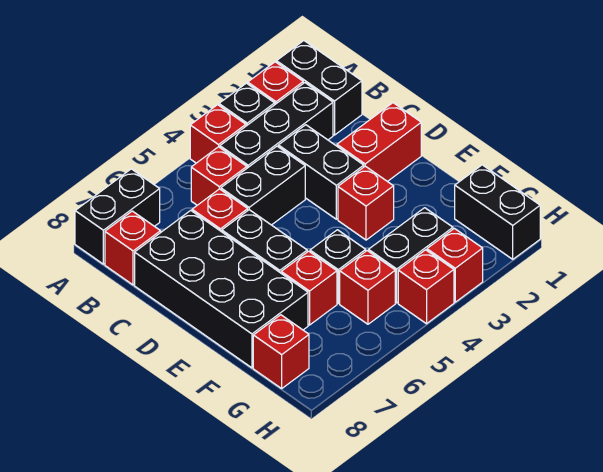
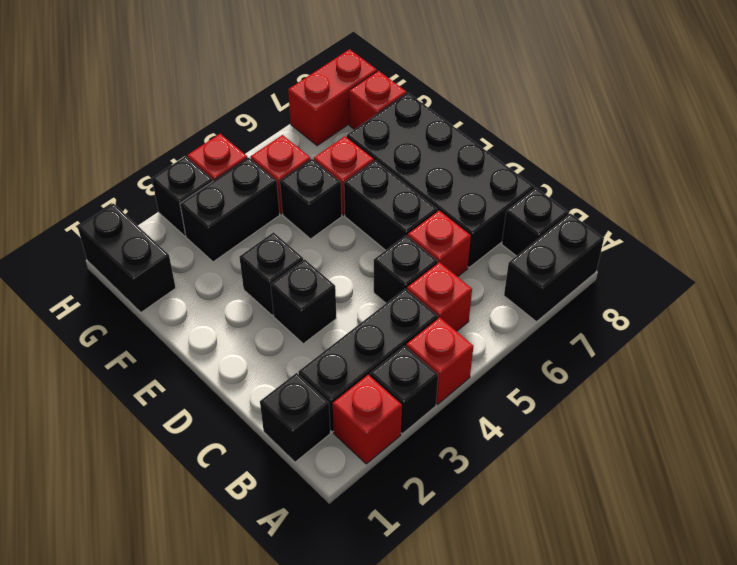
black 1x2 brick [277,41,362,135] -> black 1x1 brick [260,373,330,462]
red 1x1 brick [105,211,161,285] -> black 1x1 brick [502,188,569,256]
black 1x2 brick [278,125,364,219] -> black 1x1 brick [270,259,337,344]
black 1x2 brick [221,146,305,225] -> black 1x1 brick [374,235,438,303]
red 1x2 brick [337,103,421,182] -> red 1x2 brick moved to [288,49,377,146]
red 1x1 brick [338,166,394,240] -> black 1x1 brick [239,232,303,315]
red 1x1 brick [427,228,483,302] -> black 1x1 brick [152,156,213,236]

